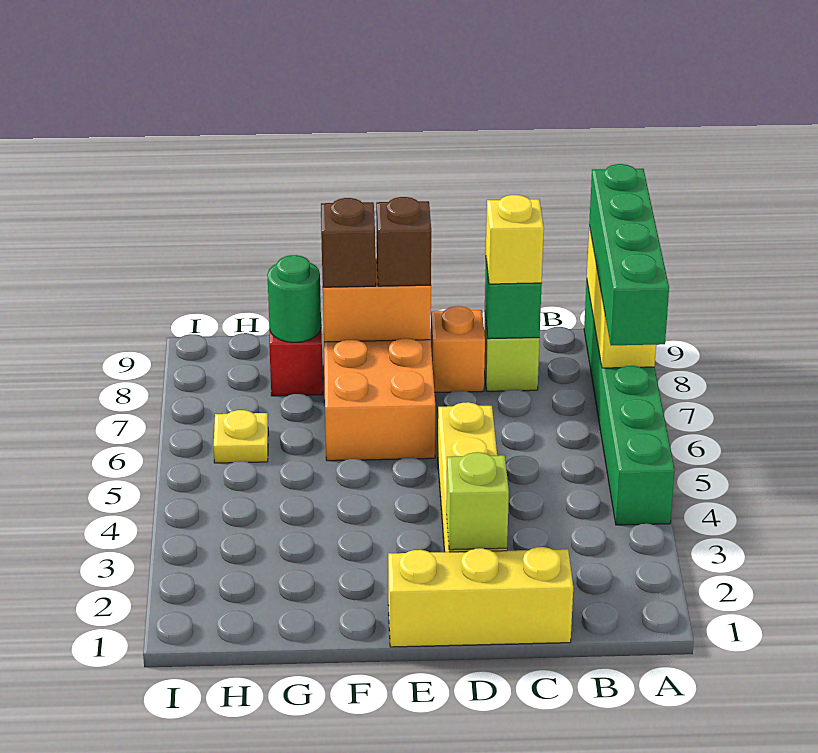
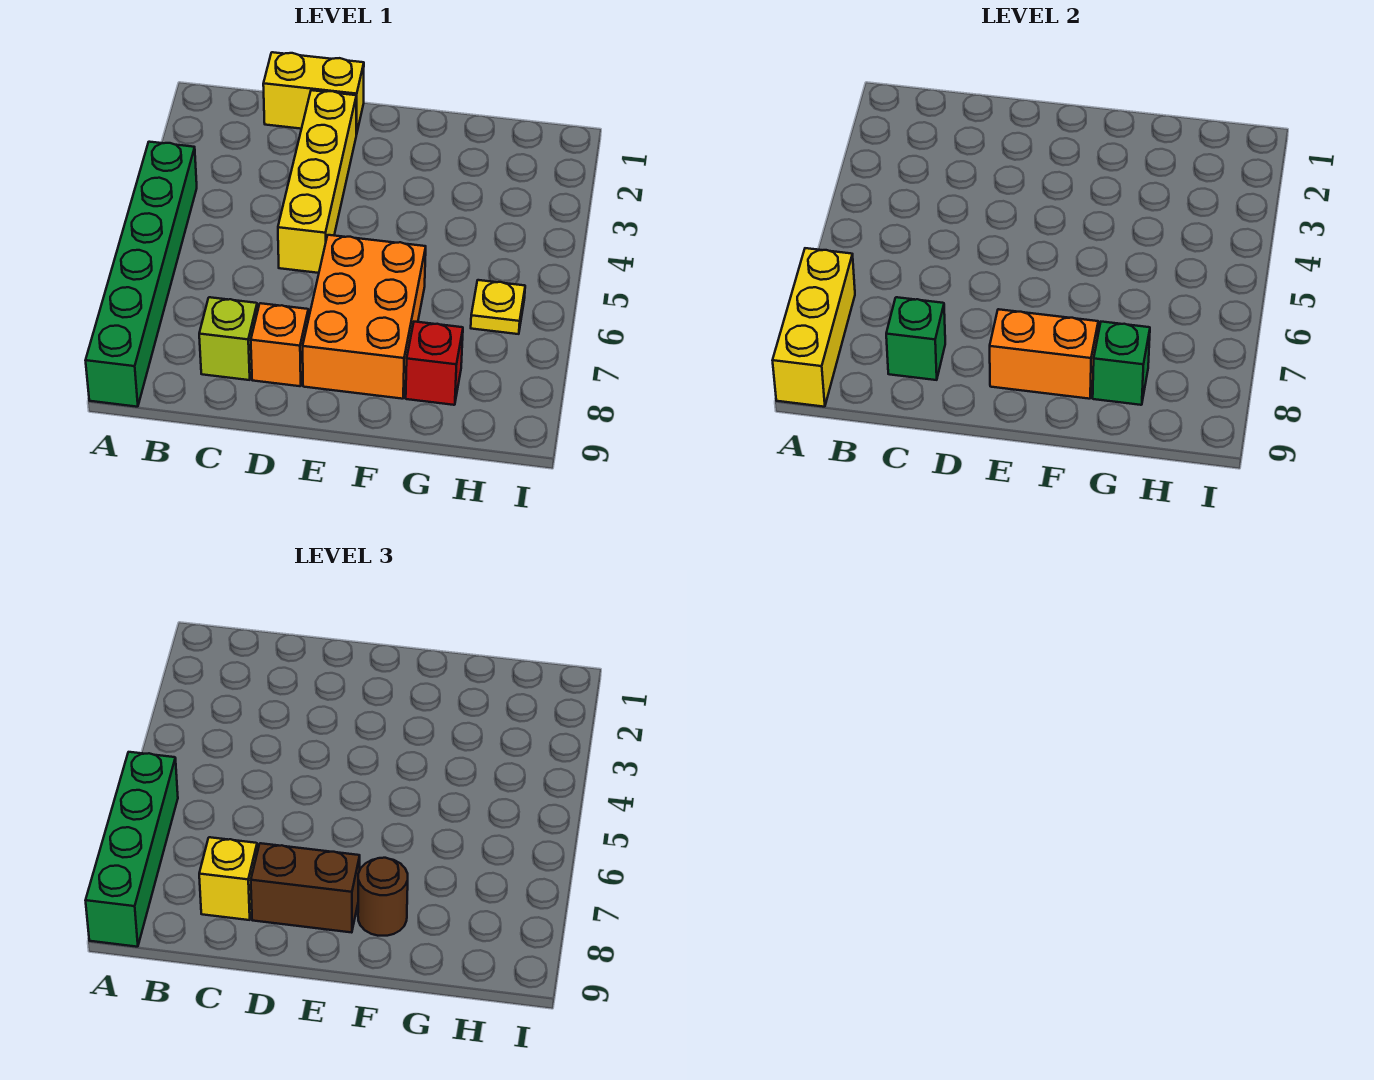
yellow 1x3 brick [388,547,573,647] -> yellow 1x2 brick [263,52,364,135]
lime 1x1 brick [446,452,509,550] -> none
brown 1x1 brick [376,197,431,286] -> brown 1x2 brick [251,843,360,933]
brown 1x1 brick [321,198,376,287] -> brown 1x1 round brick [358,858,408,936]
green 1x1 round brick [267,255,321,342] -> green 1x1 brick [1093,322,1150,405]

